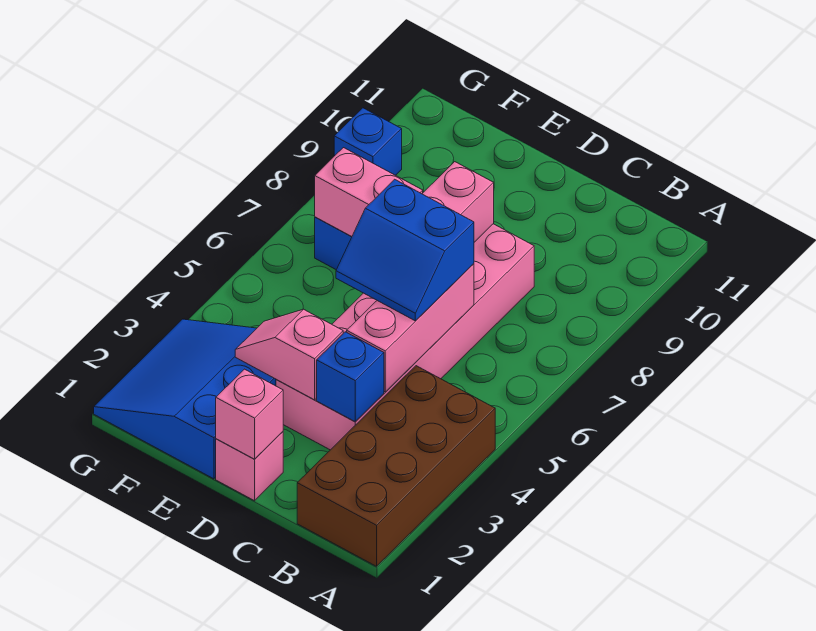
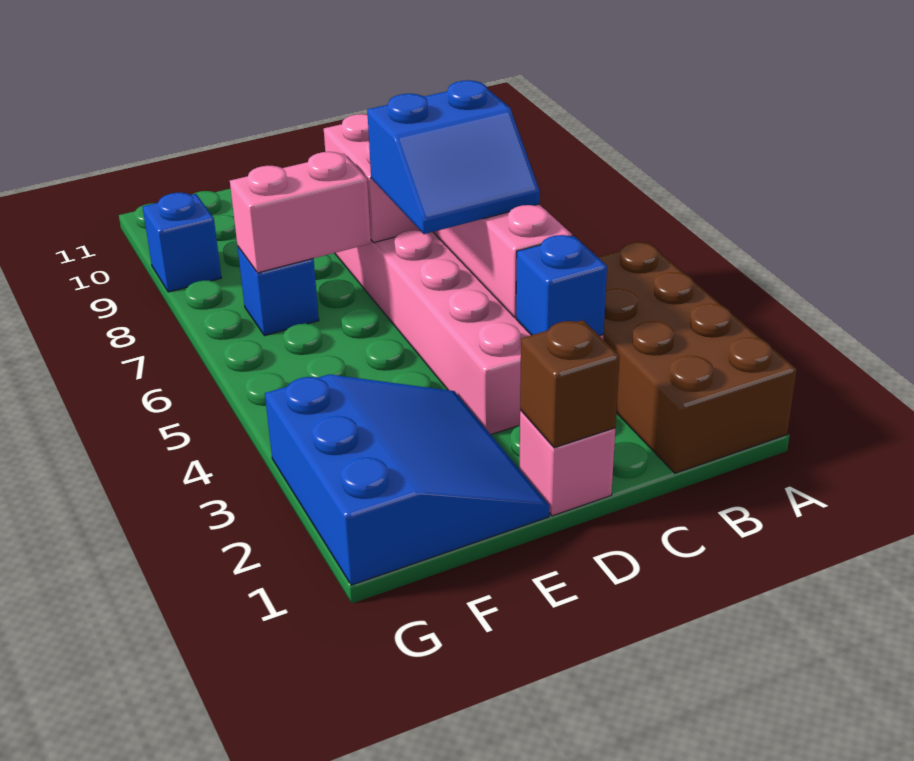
pink 1x1 brick [216,369,283,459] -> brown 1x1 brick [520,320,620,448]
pink 1x2 slope [235,309,343,400] -> none
blue 3x3 slope [94,319,276,479] -> blue 3x3 slope turned to [265,374,549,585]

